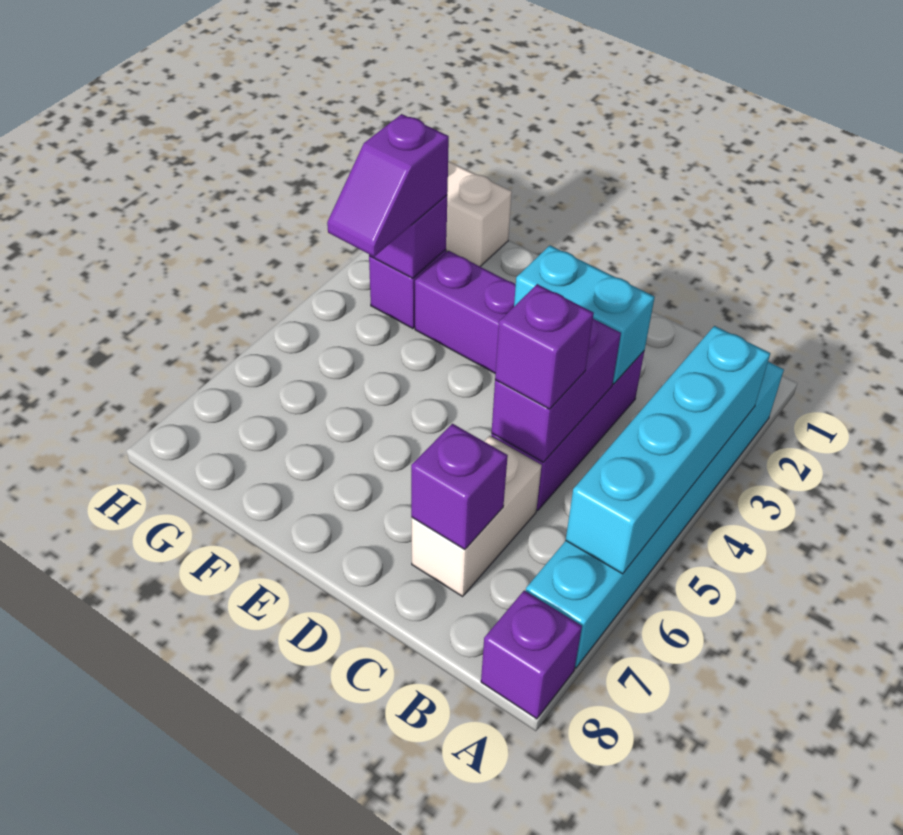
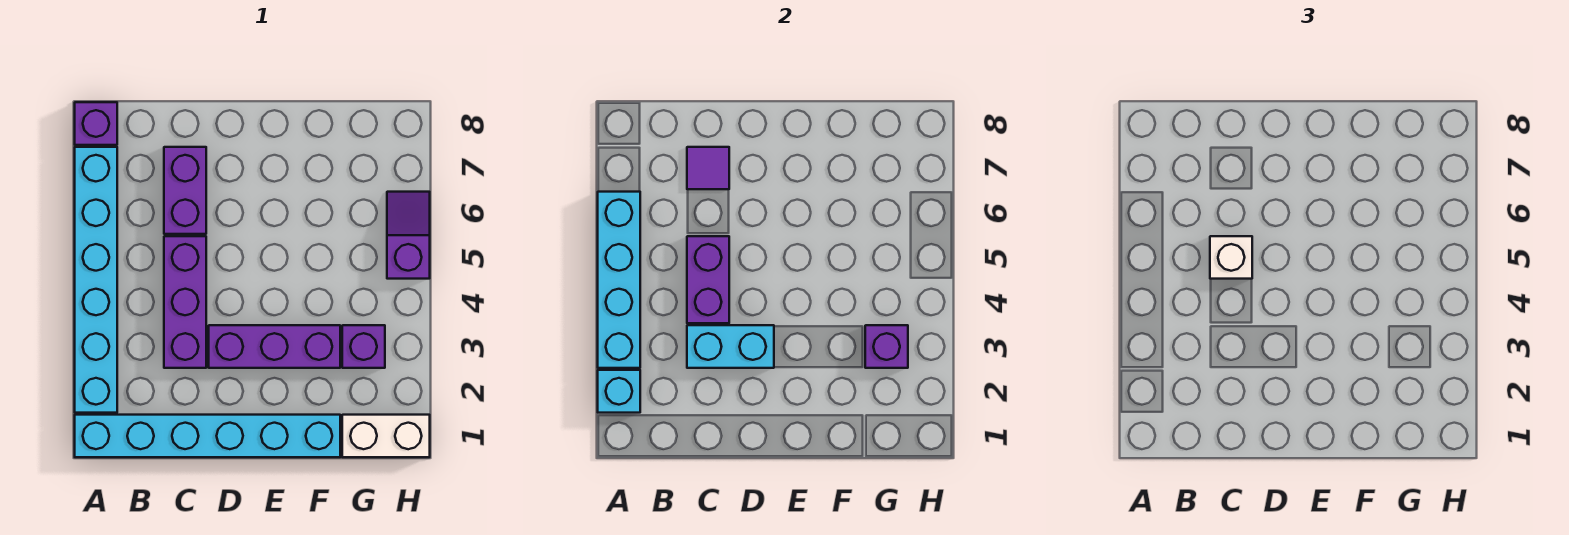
none -> cyan 1x6 brick [75,415,340,457]
none -> cyan 1x1 brick [598,370,640,413]
purple 1x1 brick [495,284,594,409] -> white 1x1 brick [1210,236,1252,279]
white 1x2 brick [411,436,542,596] -> purple 1x2 brick [164,147,206,234]
purple 1x1 brick [411,424,508,550] -> purple 1x1 tile [687,147,729,189]
purple 1x2 slope [327,114,449,257] -> purple 1x2 slope moved to [387,192,430,279]

